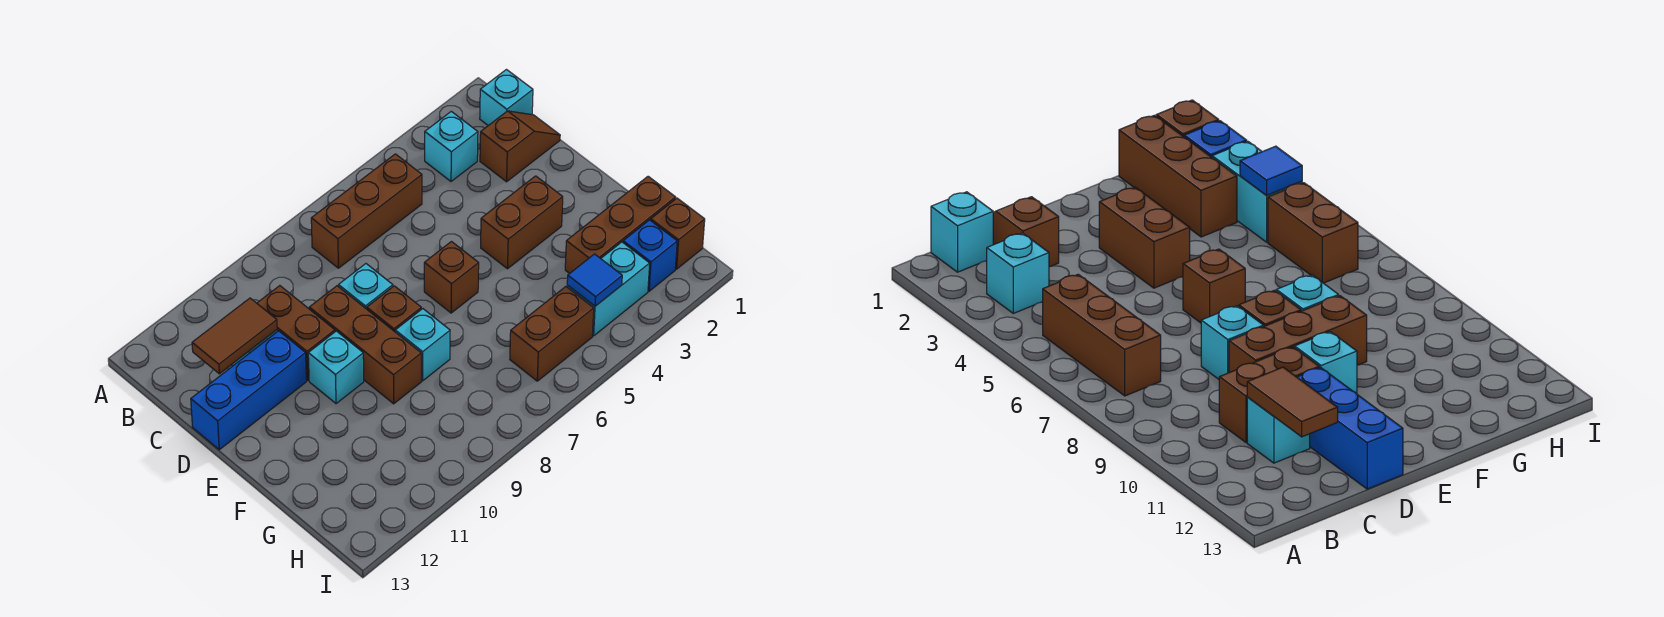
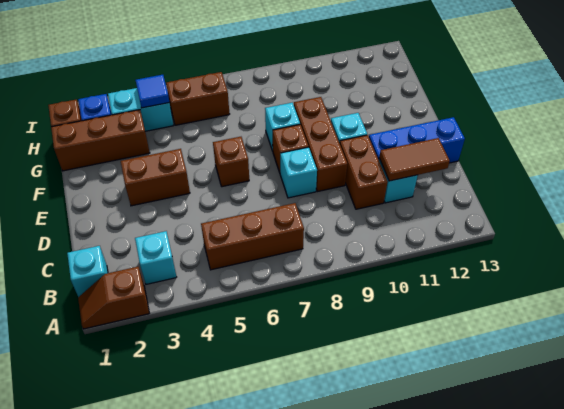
brown 1x2 slope [480,111,560,182] -> brown 1x2 slope moved to [78,267,149,329]

